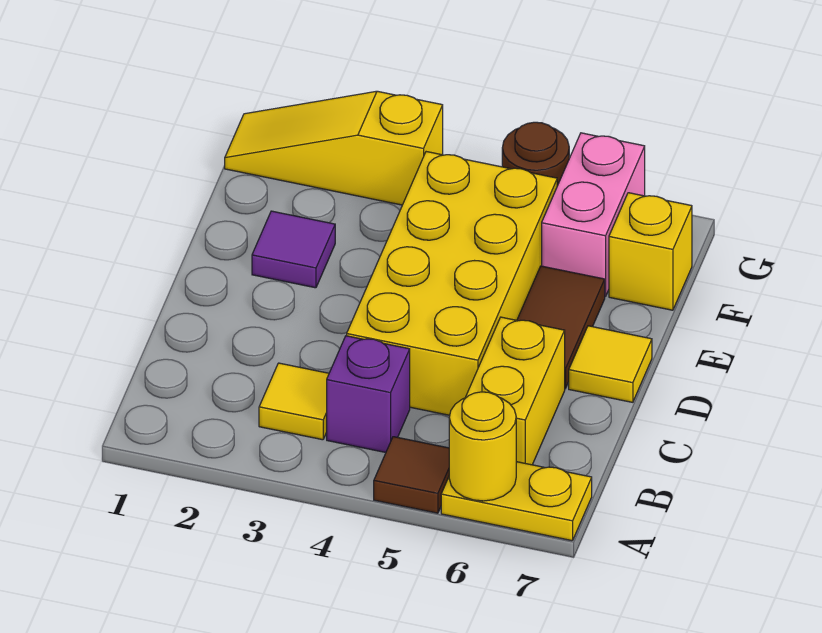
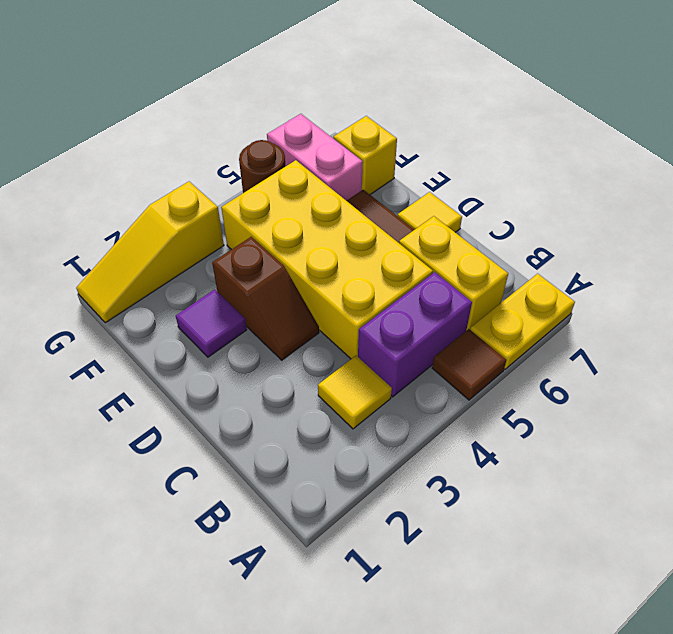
yellow 1x1 round brick [449,392,516,501] -> none
purple 1x1 brick [327,336,410,452] -> purple 1x2 brick [358,272,472,397]
none -> brown 1x2 slope [212,237,319,360]

